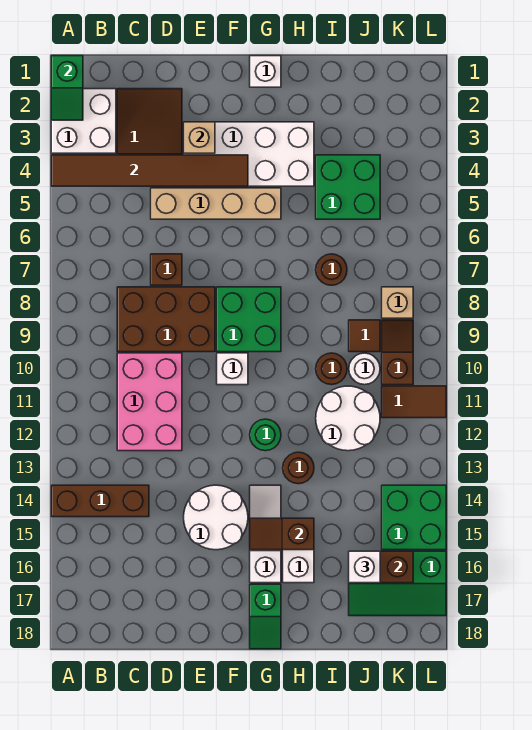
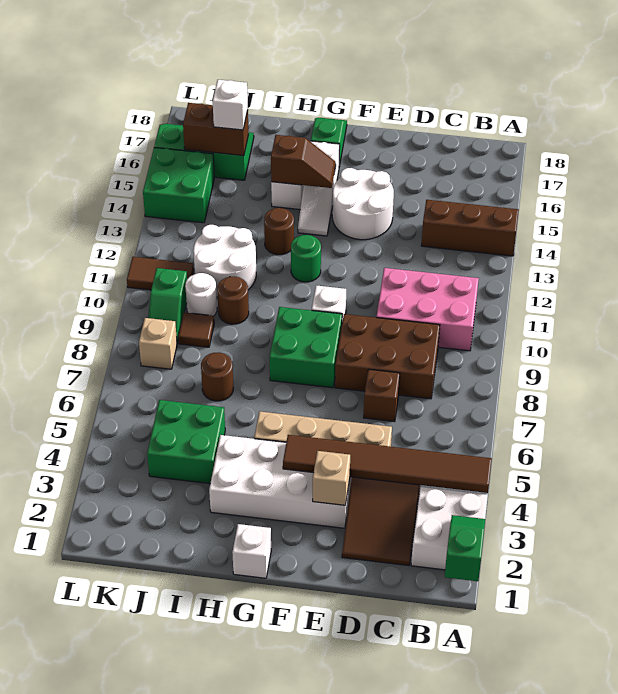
pink 2x3 brick [117,353,182,451] -> pink 2x3 brick turned to [376,268,479,351]
brown 1x2 slope [382,320,413,385] -> green 1x2 slope [148,268,187,343]

